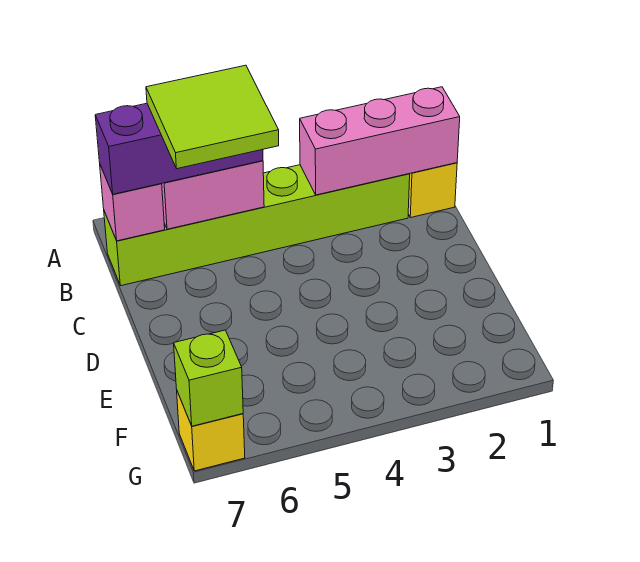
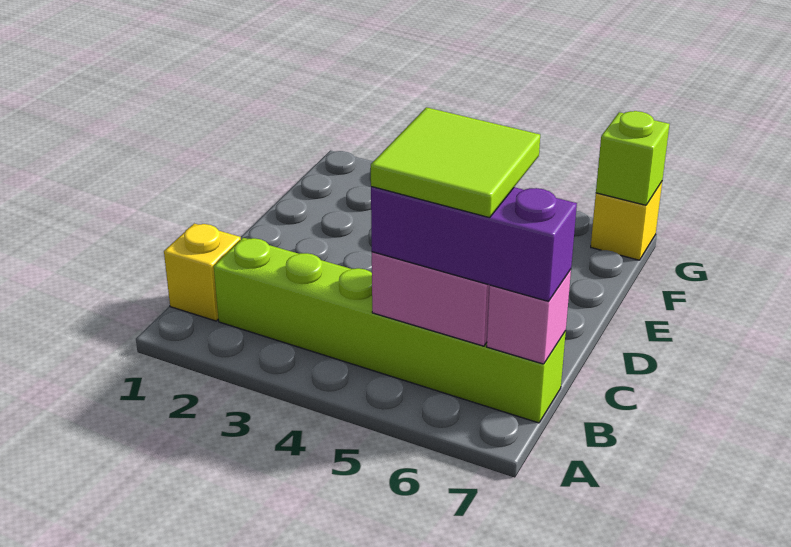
pink 1x3 brick [300,87,460,195] -> none

